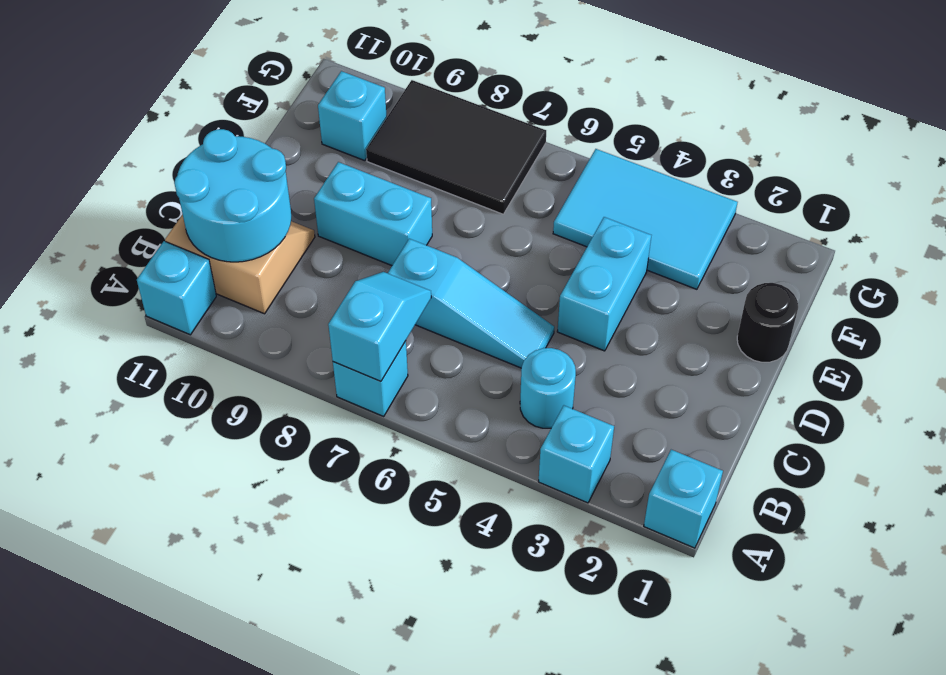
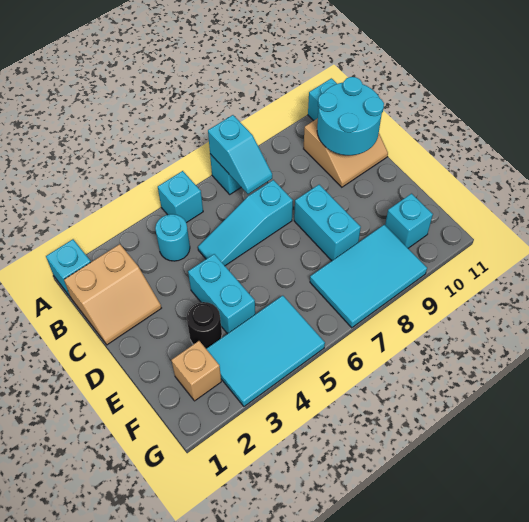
cyan 1x1 brick [538,406,614,503] -> cyan 1x1 brick moved to [158,171,203,223]
none -> tan 2x2 slope [64,244,161,345]
cyan 1x2 brick [314,162,432,266] -> cyan 1x2 brick turned to [294,185,361,261]
black 1x1 round brick [737,283,798,362] -> black 1x1 round brick moved to [187,302,222,349]
none -> tan 1x1 brick [172,341,221,401]
black 2x3 tile [366,80,546,214] -> cyan 2x3 tile [310,225,427,328]

